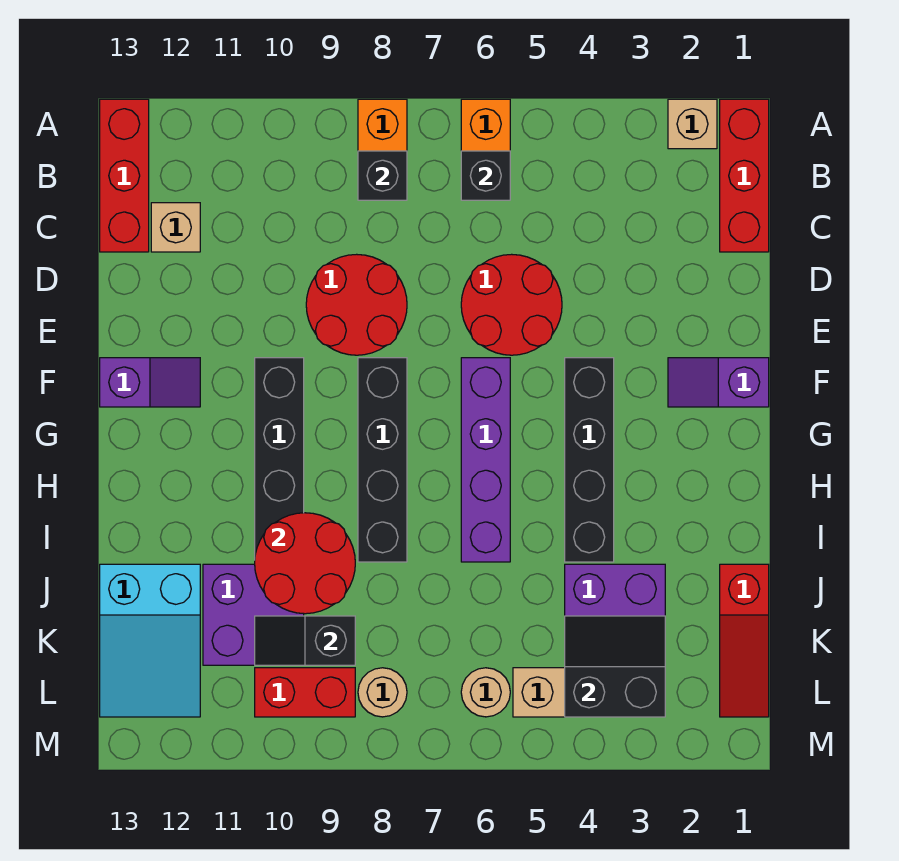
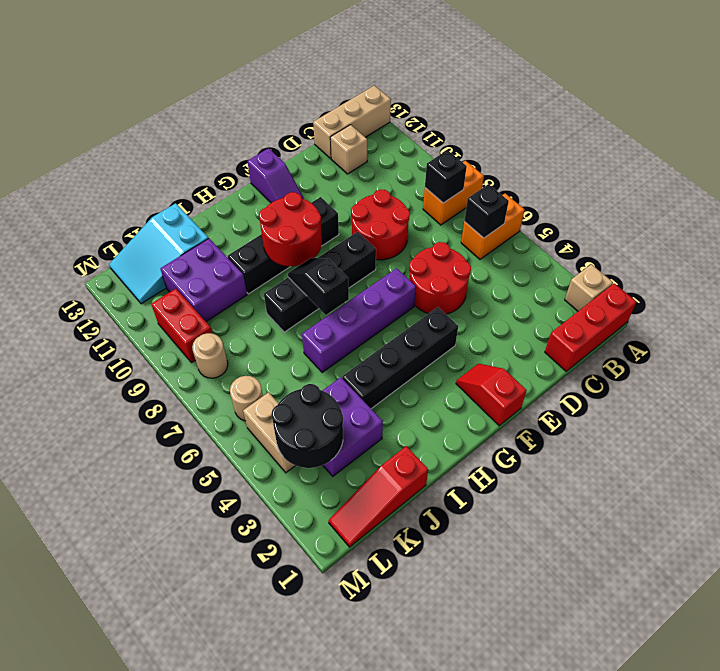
red 1x3 brick [100,99,149,252] -> tan 1x3 brick [313,85,391,158]
purple 1x2 slope [668,358,769,407] -> red 1x2 slope [456,364,527,426]
red 2x2 round brick [255,513,355,614] -> red 2x2 round brick moved to [259,192,322,266]
black 2x2 slope [565,616,665,717] -> black 2x2 round brick [272,384,343,468]
black 1x2 slope [255,616,355,665] -> black 1x2 slope moved to [288,258,349,315]

